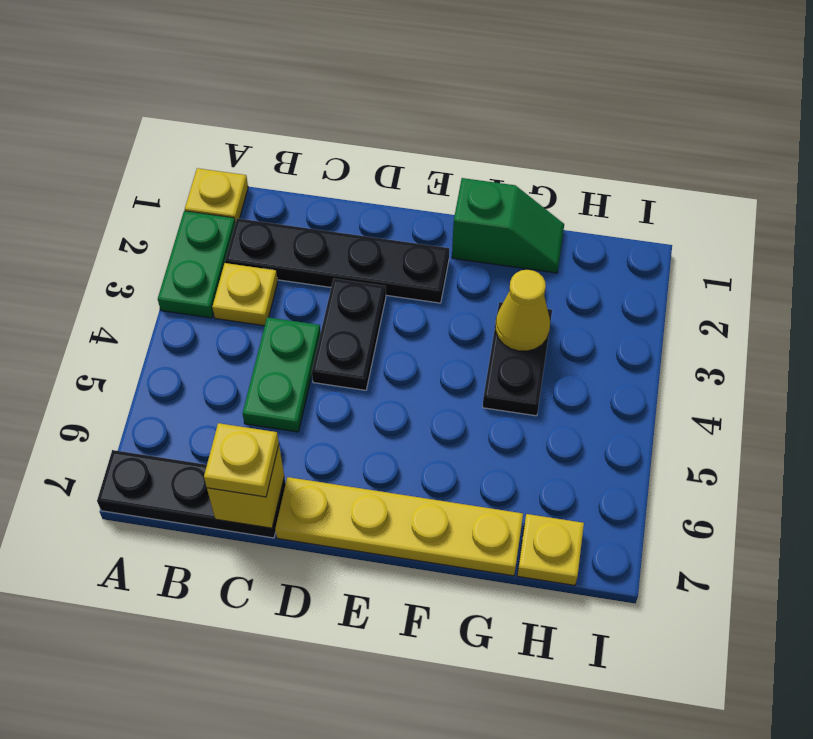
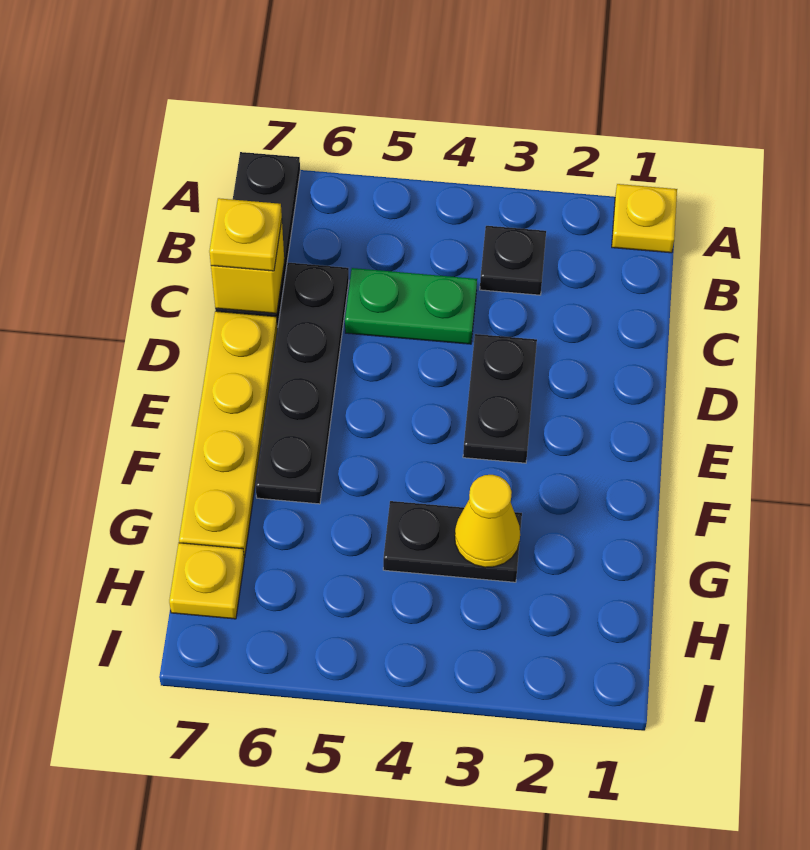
green 1x2 plate [158,211,235,318] -> none
black 1x4 plate [225,218,449,303] -> black 1x4 plate moved to [256,263,349,504]
yellow 1x1 plate [212,263,278,326] -> black 1x1 plate [480,226,546,295]
black 1x2 plate [312,279,386,390] -> black 1x2 plate turned to [463,334,537,463]
green 1x2 slope [452,178,564,273] -> none

